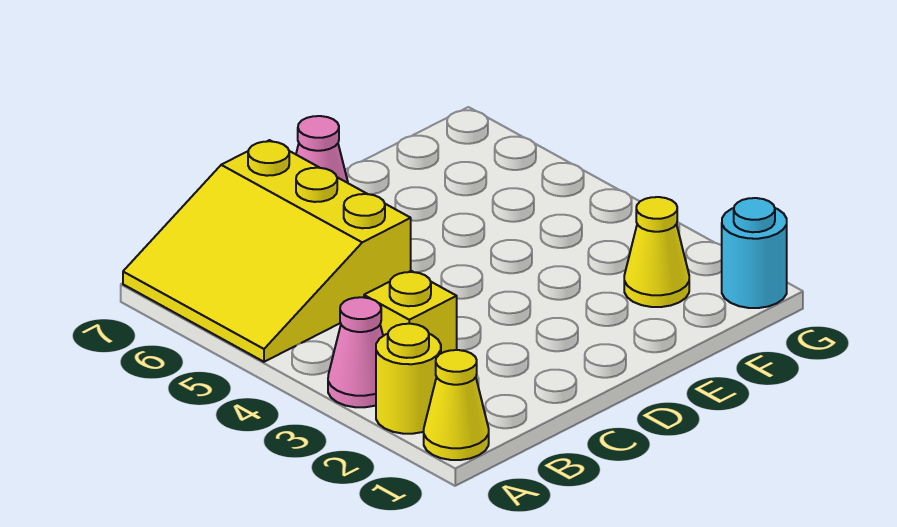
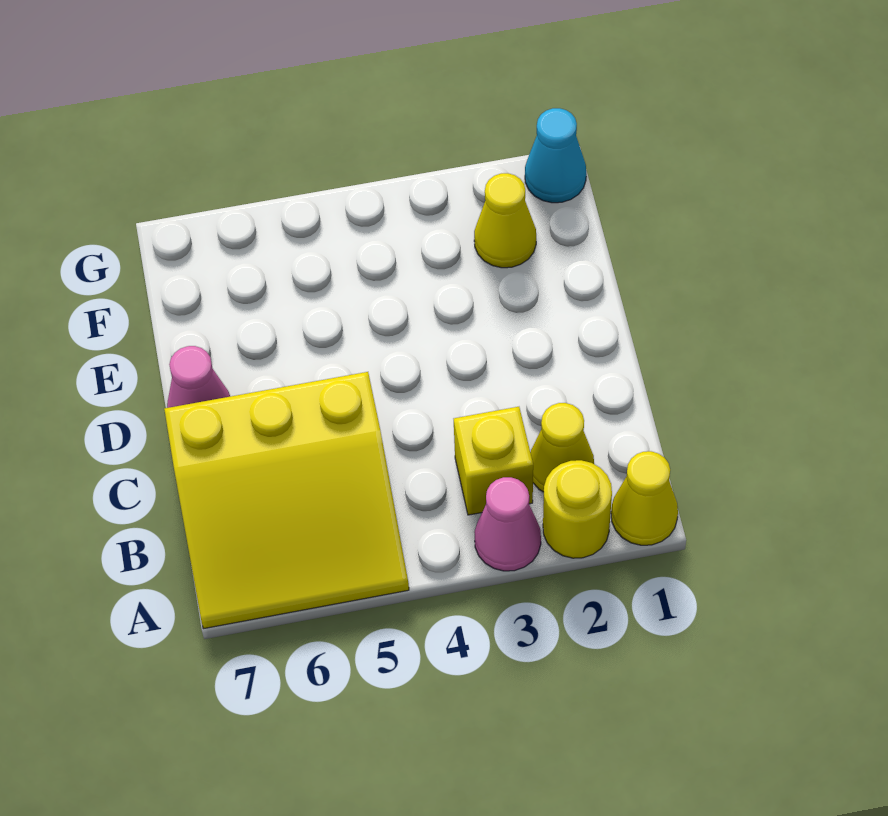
none -> yellow 1x1 cone [530,403,594,492]
cyan 1x1 round brick [722,198,787,308] -> cyan 1x1 cone [525,108,586,203]

